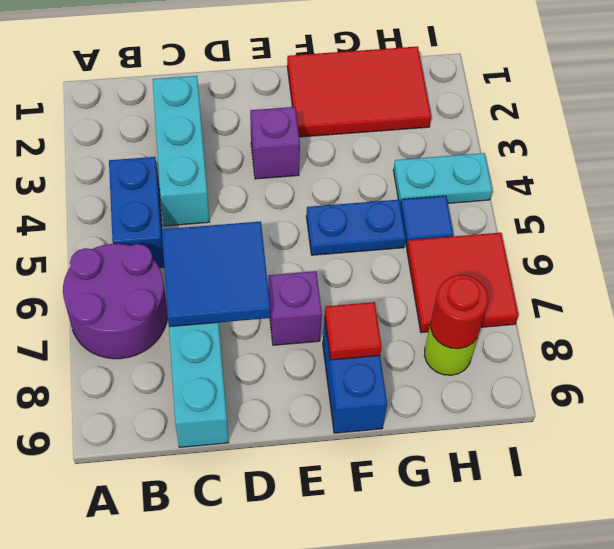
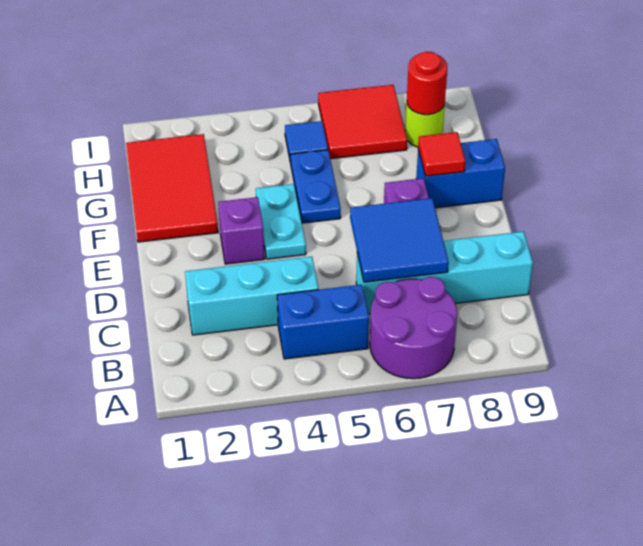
cyan 1x2 plate [393,153,492,205] -> cyan 1x2 plate moved to [256,184,306,259]

